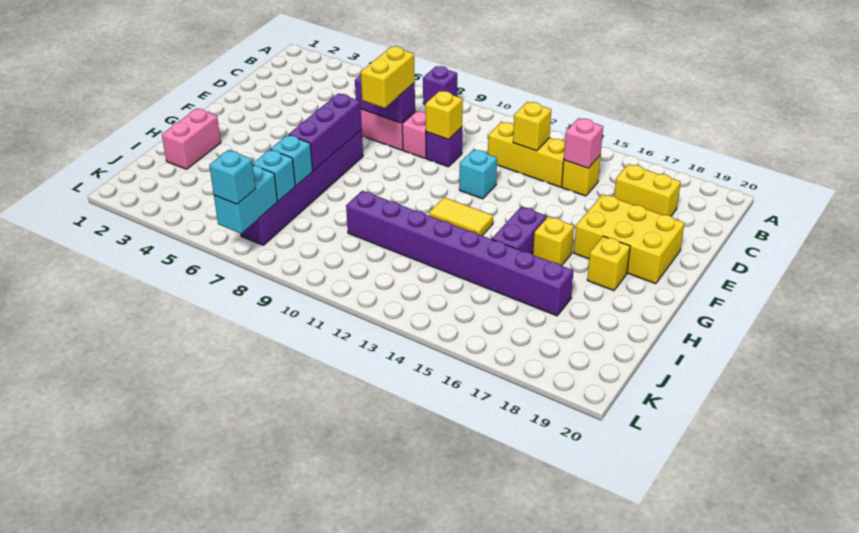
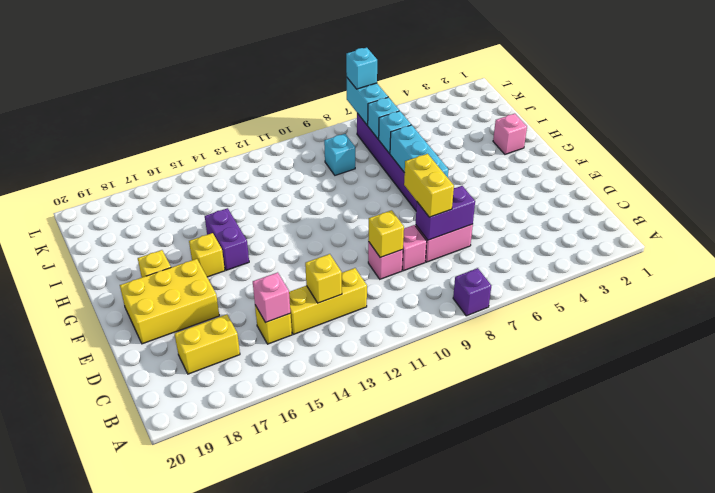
purple 1x1 brick [426,127,462,167] -> pink 1x1 brick [368,242,403,279]
cyan 1x1 brick [459,149,497,199] -> cyan 1x1 brick moved to [324,134,355,175]
purple 1x3 brick [288,94,362,171] -> cyan 1x3 brick [390,125,448,178]
yellow 1x2 tile [429,197,493,236] -> none
pink 1x2 brick [162,109,221,169] -> pink 1x1 brick [493,114,527,154]
purple 1x8 brick [346,191,573,316] -> none

